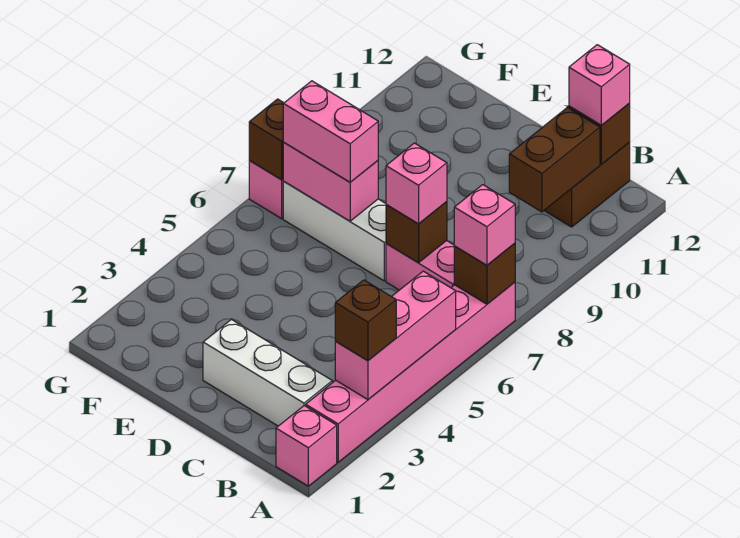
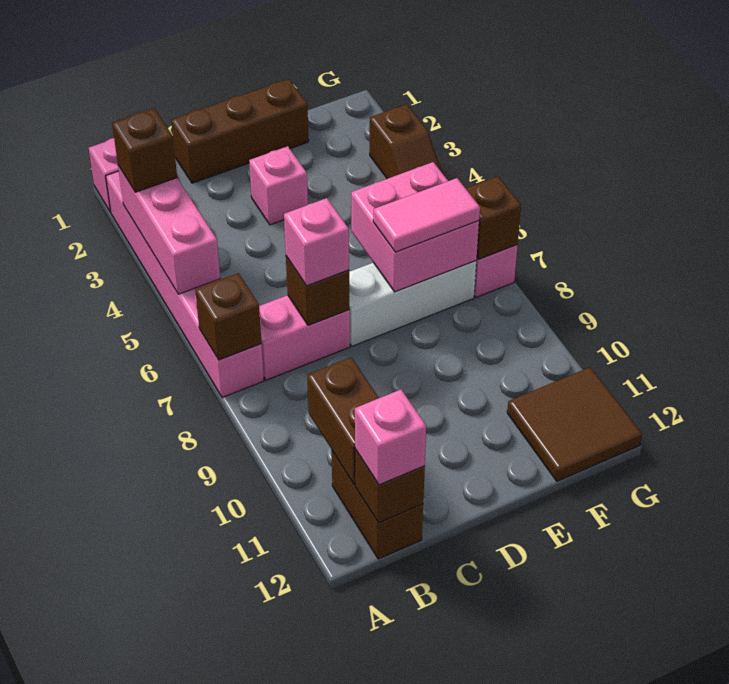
pink 1x1 brick [454,185,515,265] -> pink 1x1 brick moved to [249,146,308,225]
white 1x3 brick [203,320,332,426] -> none
none -> brown 1x3 brick [171,79,309,183]
pink 1x2 brick [283,143,378,221] -> pink 2x2 brick [351,162,479,292]
pink 1x2 brick [283,81,378,182] -> pink 1x2 tile [373,178,480,252]
none -> brown 2x2 tile [507,367,642,481]
none -> brown 1x2 slope [370,104,442,179]

